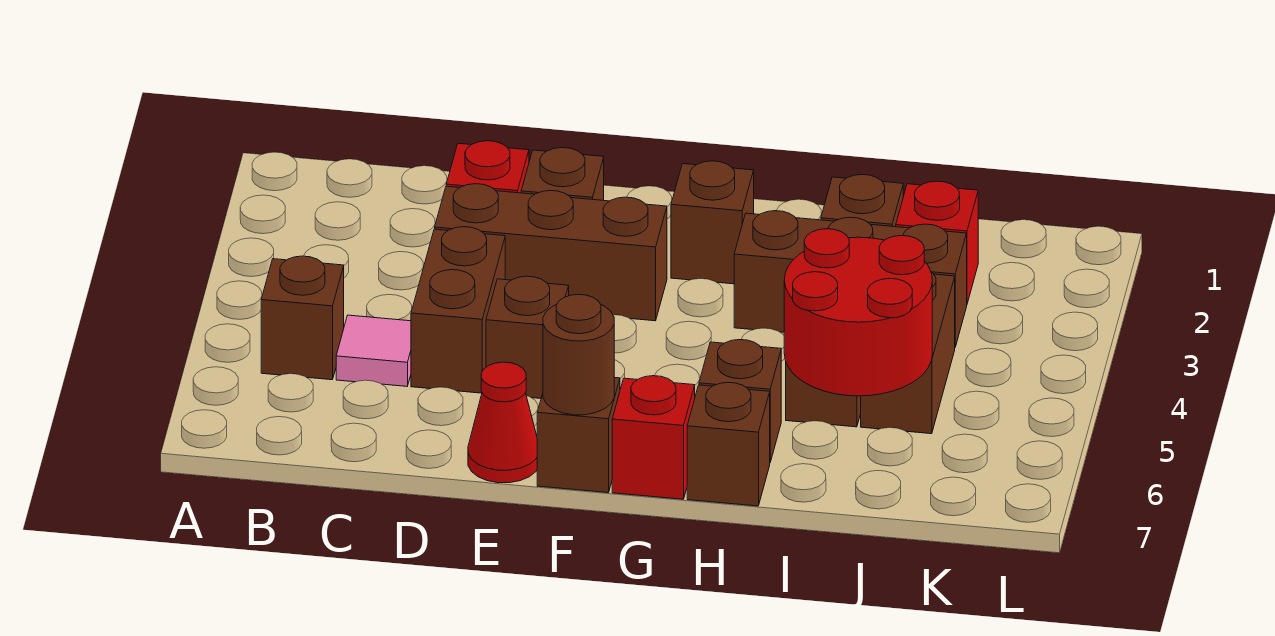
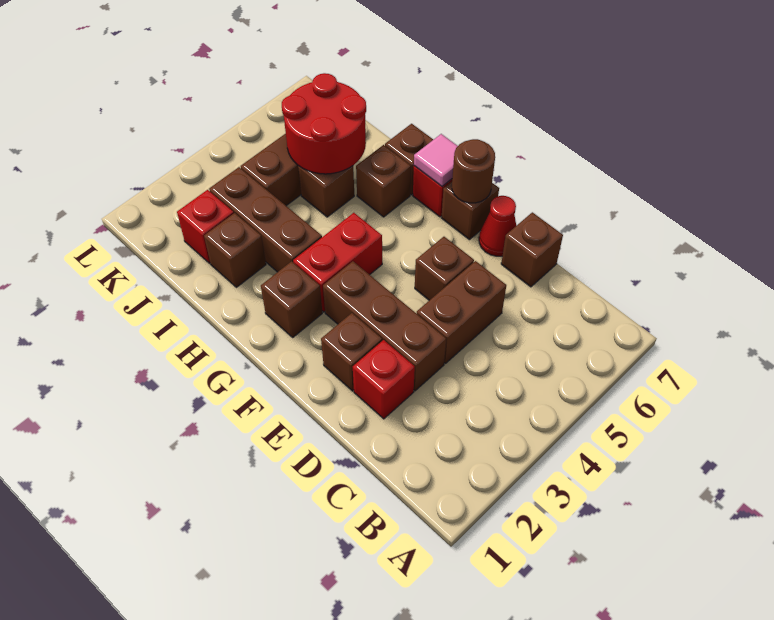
brown 1x1 brick [261,256,344,380] -> brown 1x1 brick moved to [501,212,563,287]
pink 1x1 tile [336,315,411,386] -> pink 1x1 tile moved to [414,134,458,186]
none -> red 1x2 brick [293,213,382,312]

